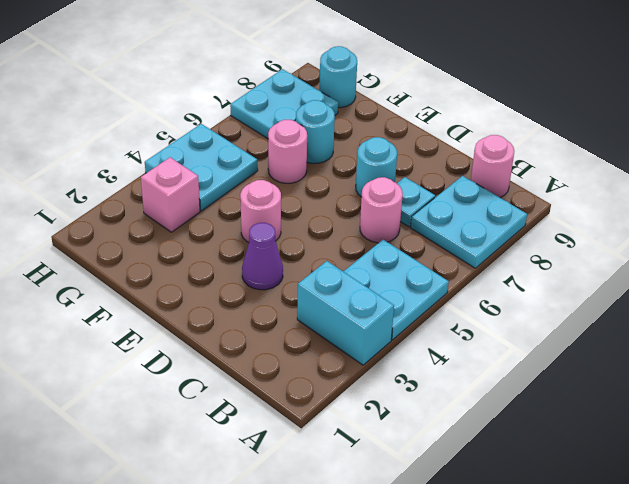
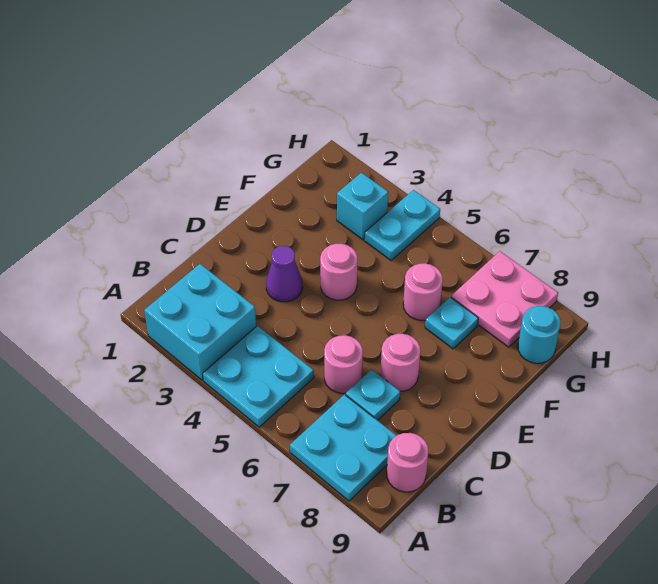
cyan 1x2 brick [297,261,394,365] -> cyan 2x2 brick [144,264,256,380]
cyan 1x1 round brick [356,137,397,197] -> pink 1x1 round brick [381,334,420,391]
cyan 1x1 round brick [296,100,335,163] -> cyan 1x1 plate [425,297,478,349]
pink 1x1 brick [141,157,200,232] -> cyan 1x1 brick [337,173,388,240]
cyan 2x2 plate [145,124,258,211] -> cyan 1x2 plate [364,190,440,260]
cyan 2x2 plate [230,69,338,139] -> pink 2x2 plate [451,251,558,347]

